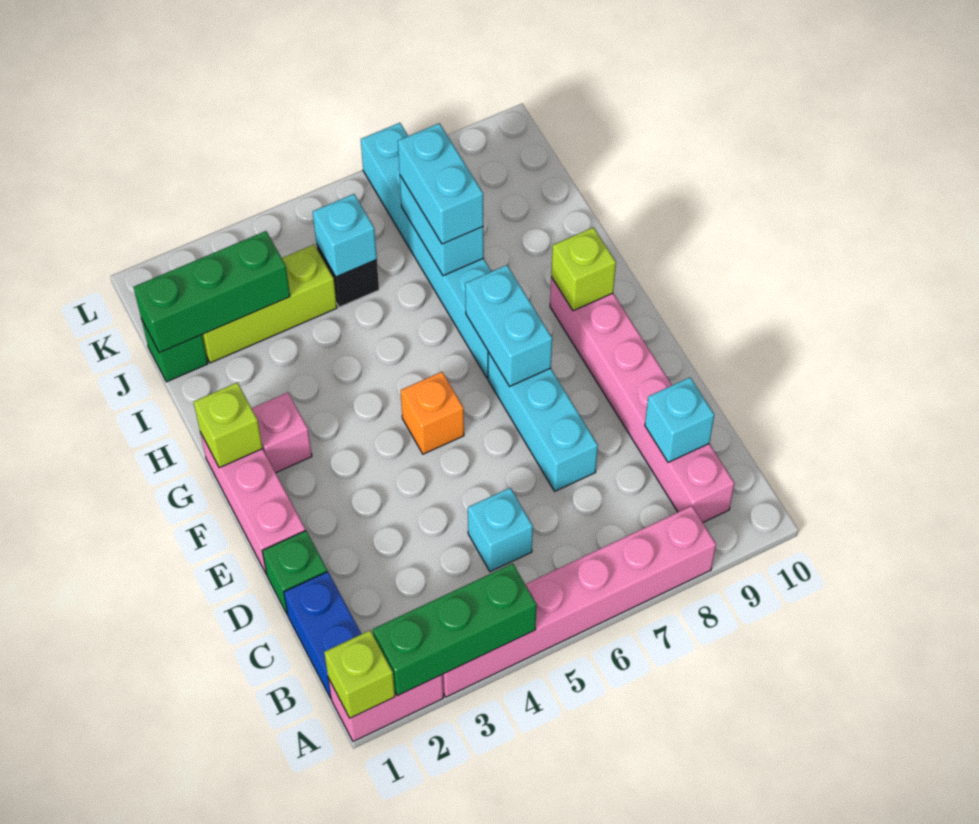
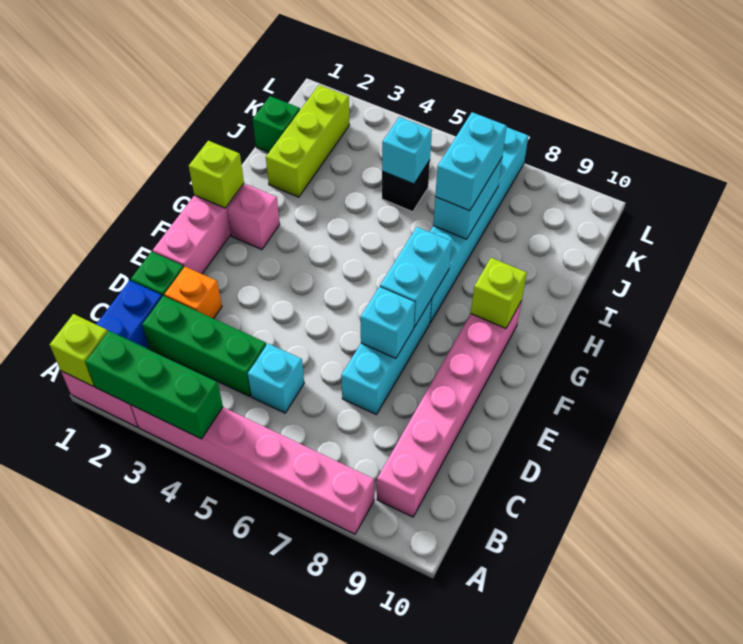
cyan 1x1 brick [645,377,714,462] -> cyan 1x1 brick moved to [361,287,415,358]
orange 1x1 brick [401,372,464,454] -> orange 1x1 brick moved to [164,267,222,319]
green 1x3 brick [134,231,290,353] -> green 1x3 brick moved to [142,296,266,397]
lime 1x3 brick [202,245,337,363] -> lime 1x3 brick turned to [266,85,349,197]

